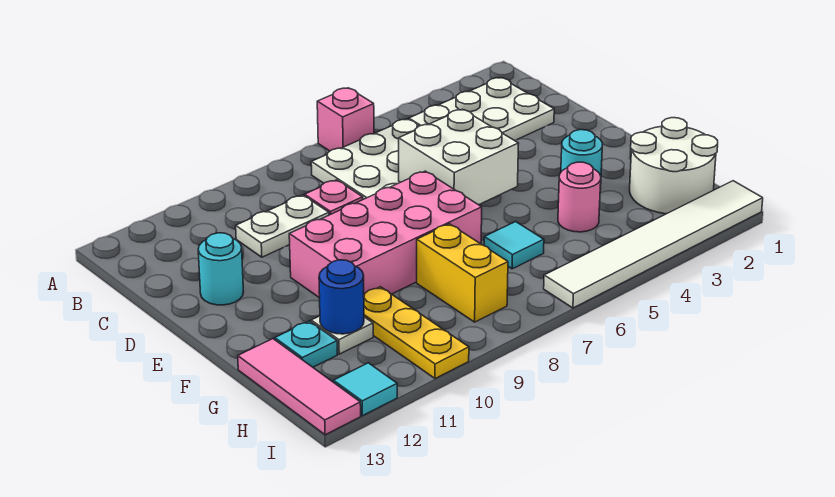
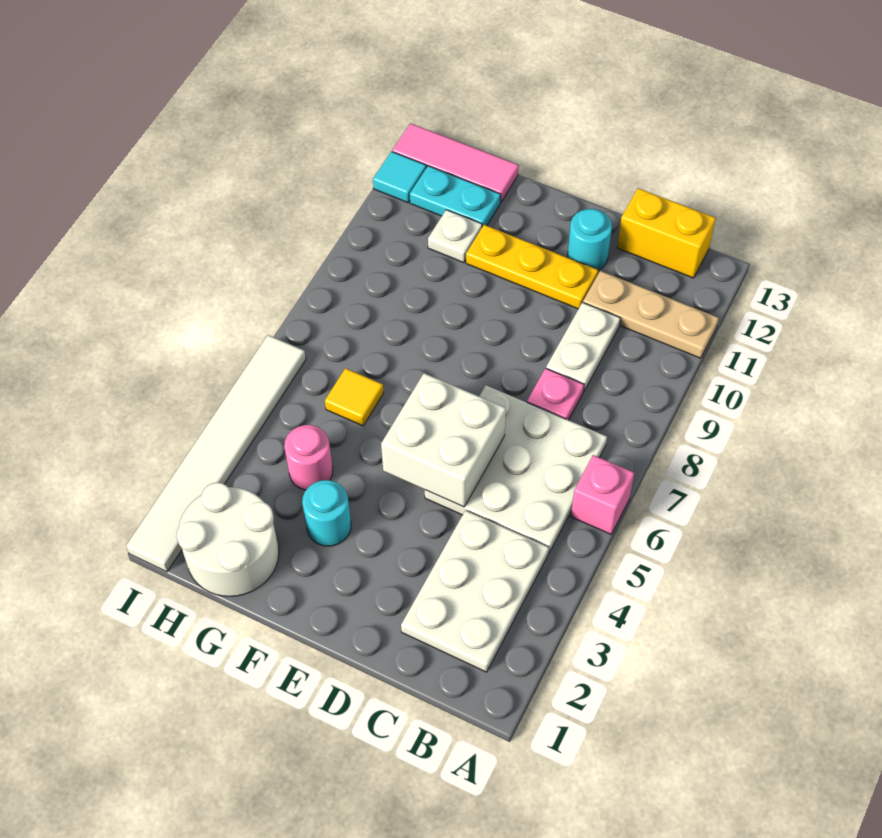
none -> tan 1x3 plate [583,271,719,358]
pink 2x4 brick [289,171,482,298] -> none
cyan 1x1 tile [484,222,544,269] -> yellow 1x1 tile [325,368,384,426]
yellow 1x2 brick [417,224,508,322] -> yellow 1x2 brick moved to [617,188,716,278]
yellow 1x3 plate [364,287,469,379] -> yellow 1x3 plate moved to [466,225,598,309]
blue 1x1 round brick [319,260,364,334] -> none
cyan 1x1 plate [275,321,337,367] -> cyan 1x2 plate [410,166,501,227]

